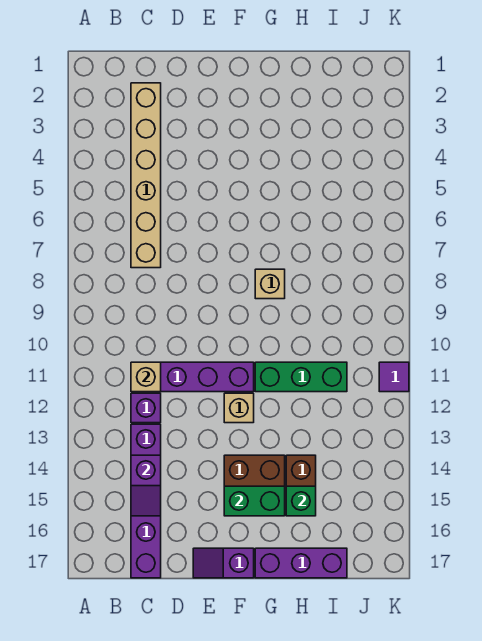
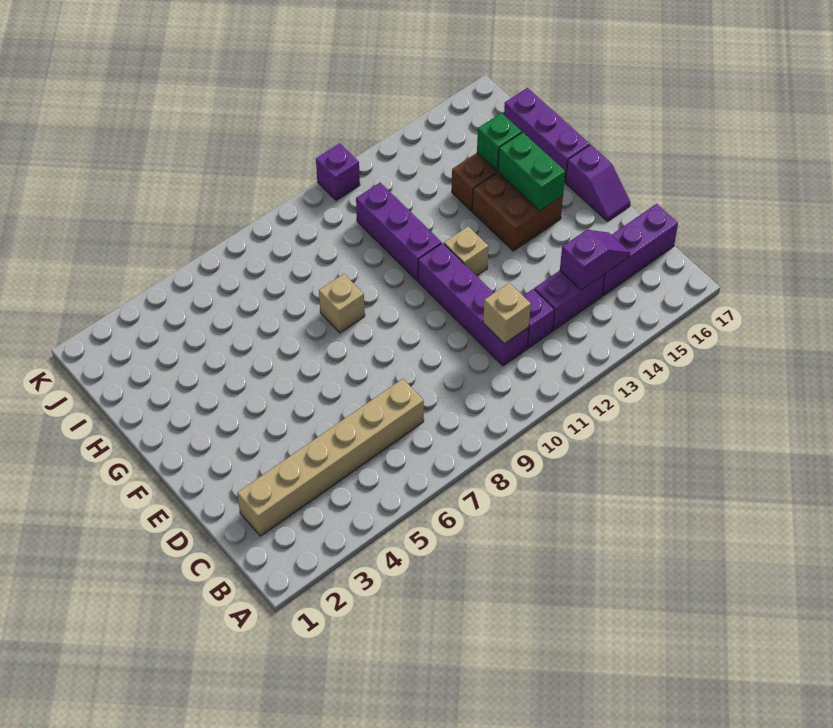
green 1x3 brick [255,362,347,392] -> purple 1x3 brick [356,183,442,281]
purple 1x1 tile [379,362,409,392] -> purple 1x1 brick [316,143,360,200]

